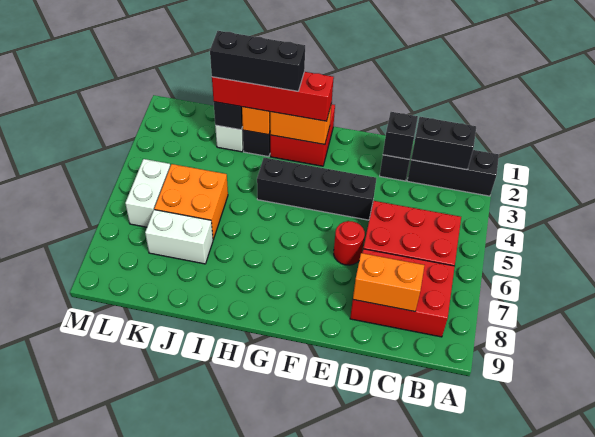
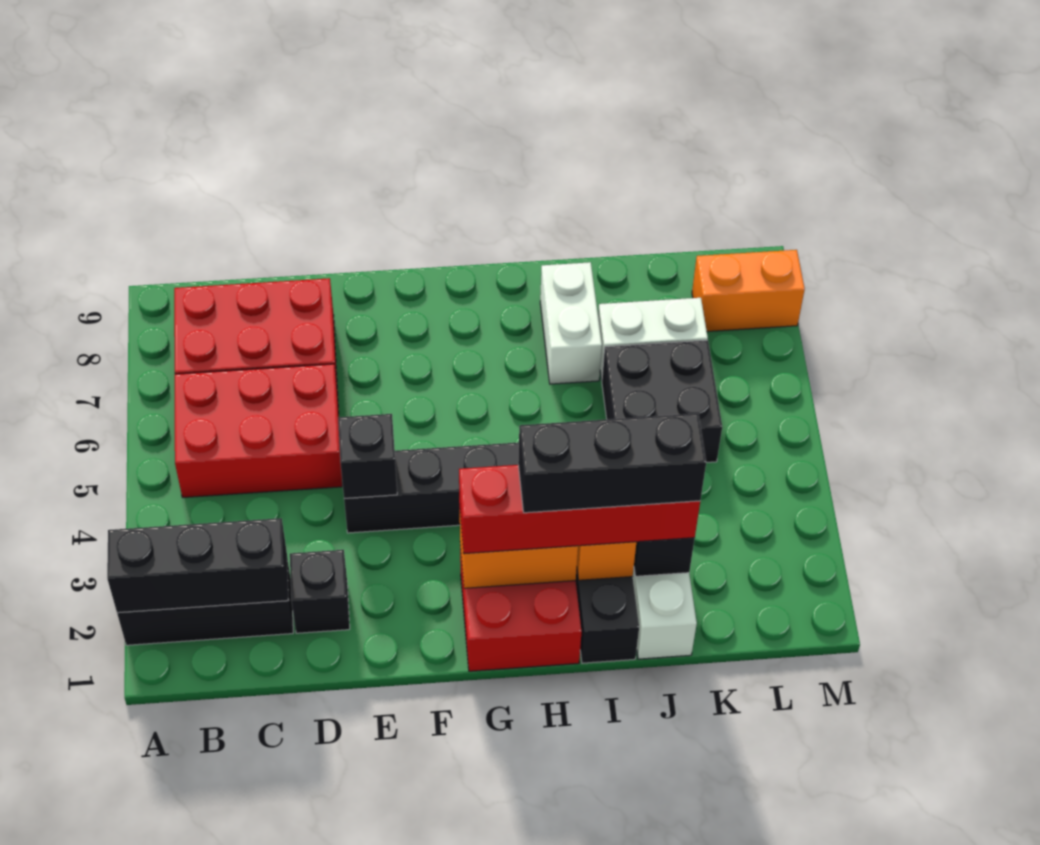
black 1x2 brick [411,117,476,170] -> black 1x3 brick [107,518,289,613]
orange 1x2 brick [353,253,424,311] -> orange 1x2 brick moved to [692,250,805,331]
black 1x1 brick [383,112,418,159] -> black 1x1 brick moved to [338,414,397,498]
red 1x1 round brick [334,221,365,265] -> none
orange 2x2 brick [154,164,228,240] -> black 2x2 brick [602,340,722,462]
white 1x2 brick [125,159,170,227] -> white 1x2 brick moved to [540,262,602,384]

